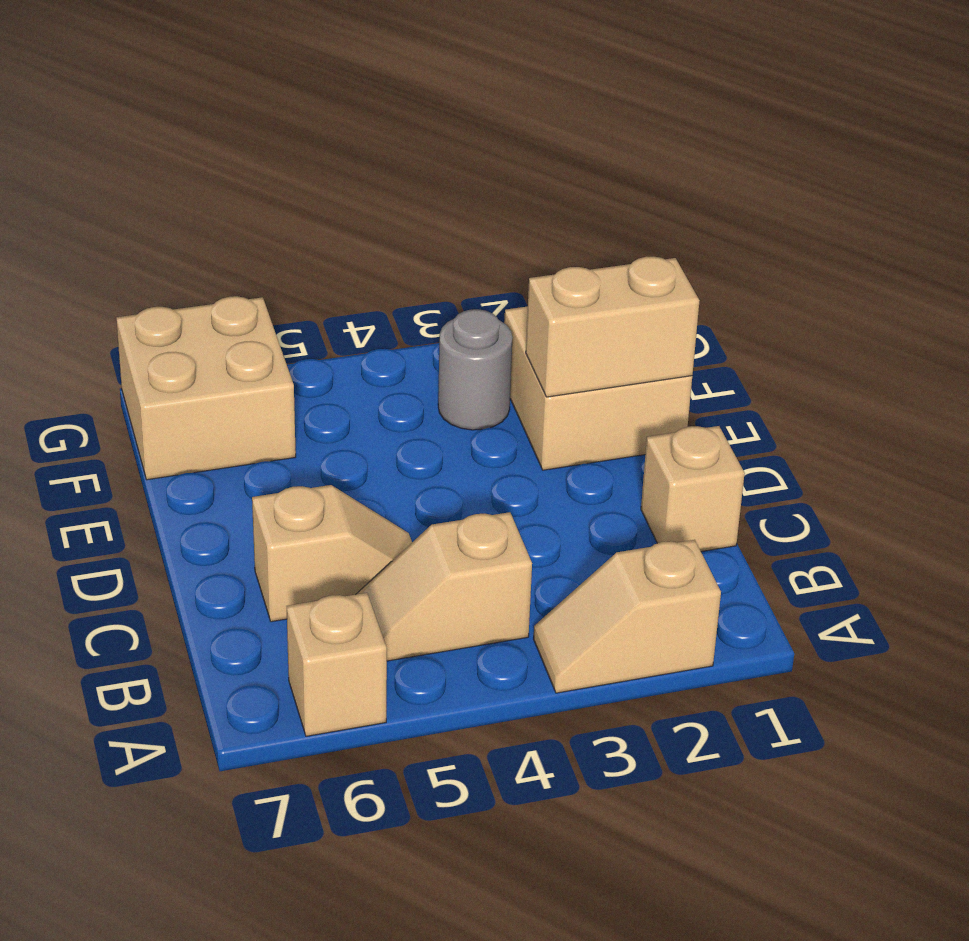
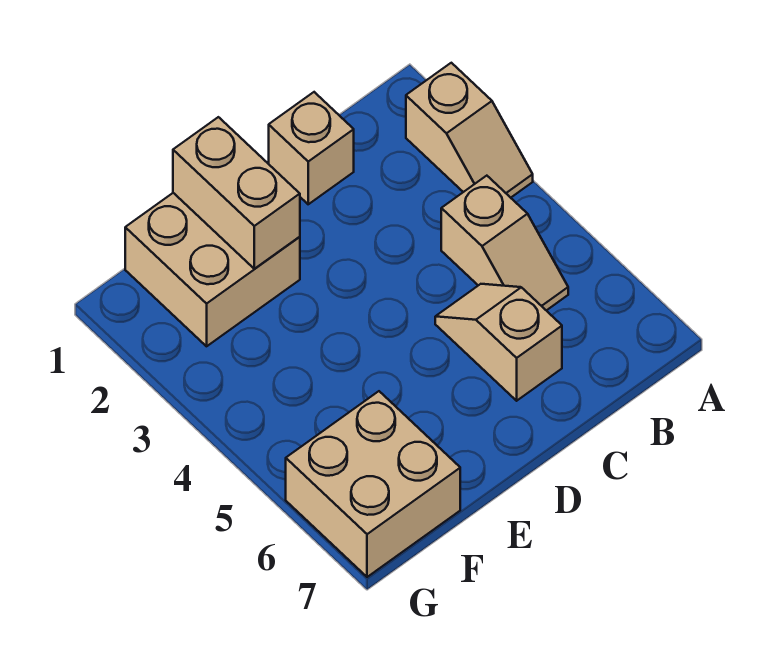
tan 1x1 brick [287,593,387,736] -> none
grey 1x1 round brick [438,309,512,430] -> none

